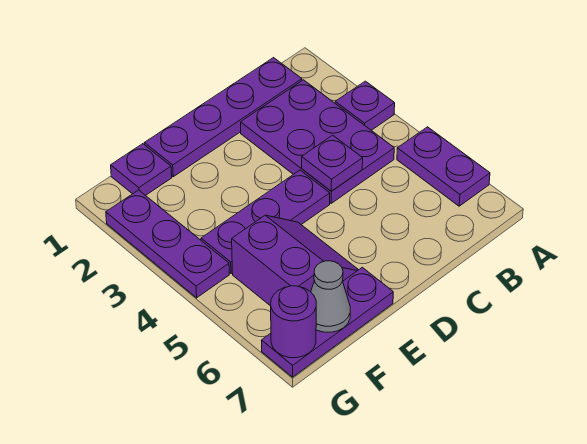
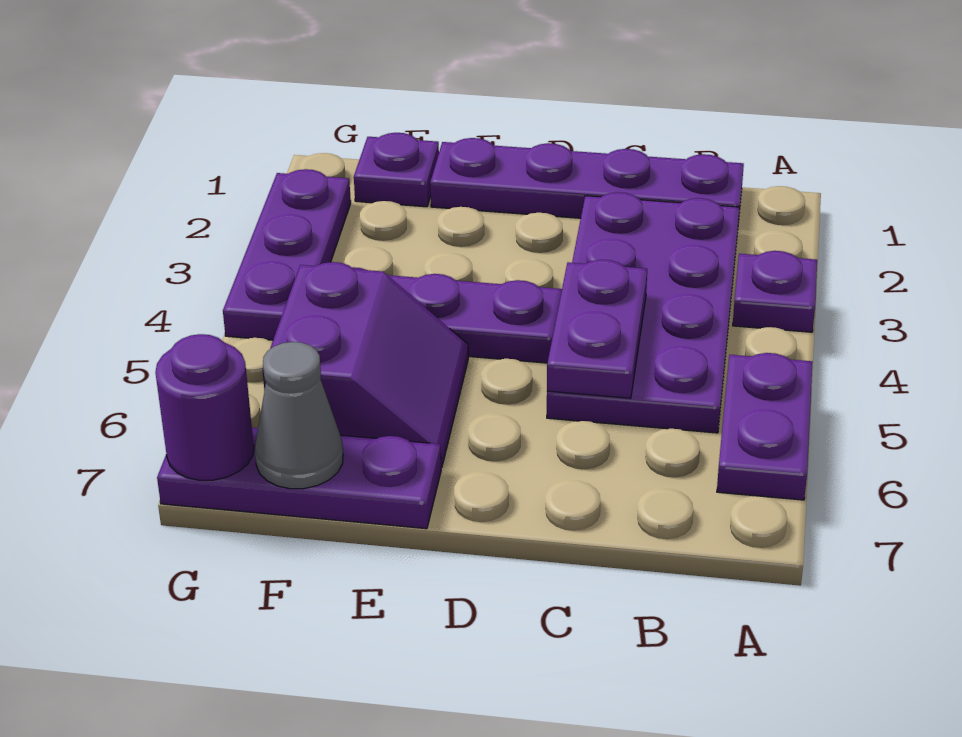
purple 2x3 plate [241,80,394,203] -> purple 2x4 plate [547,192,740,433]
purple 1x1 plate [302,135,363,191] -> purple 1x2 plate [547,260,647,398]

